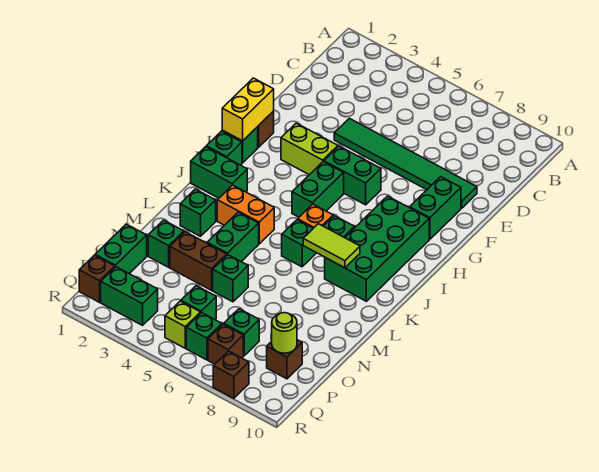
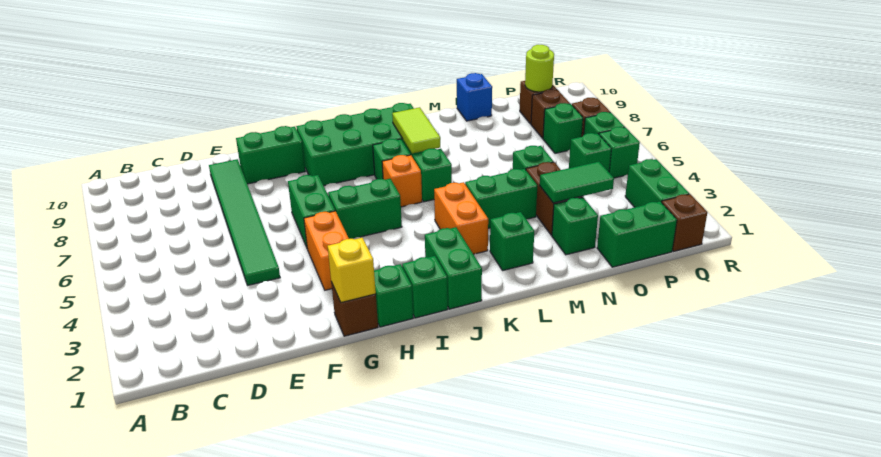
yellow 1x2 brick [222,78,274,141] -> yellow 1x1 brick [328,238,376,302]
lime 1x2 brick [281,123,338,175] -> orange 1x2 brick [304,211,349,290]
none -> green 1x2 tile [540,162,614,203]
none -> blue 1x1 brick [457,73,492,121]
lime 1x1 brick [165,301,201,348] -> green 1x1 brick [599,127,640,178]
brown 1x1 brick [213,351,249,398] -> brown 1x1 brick moved to [531,89,570,138]

